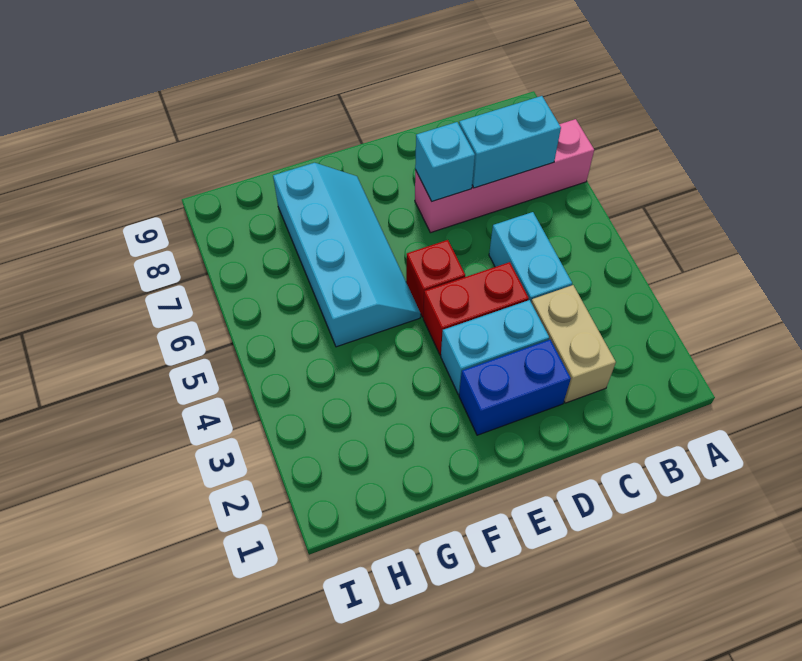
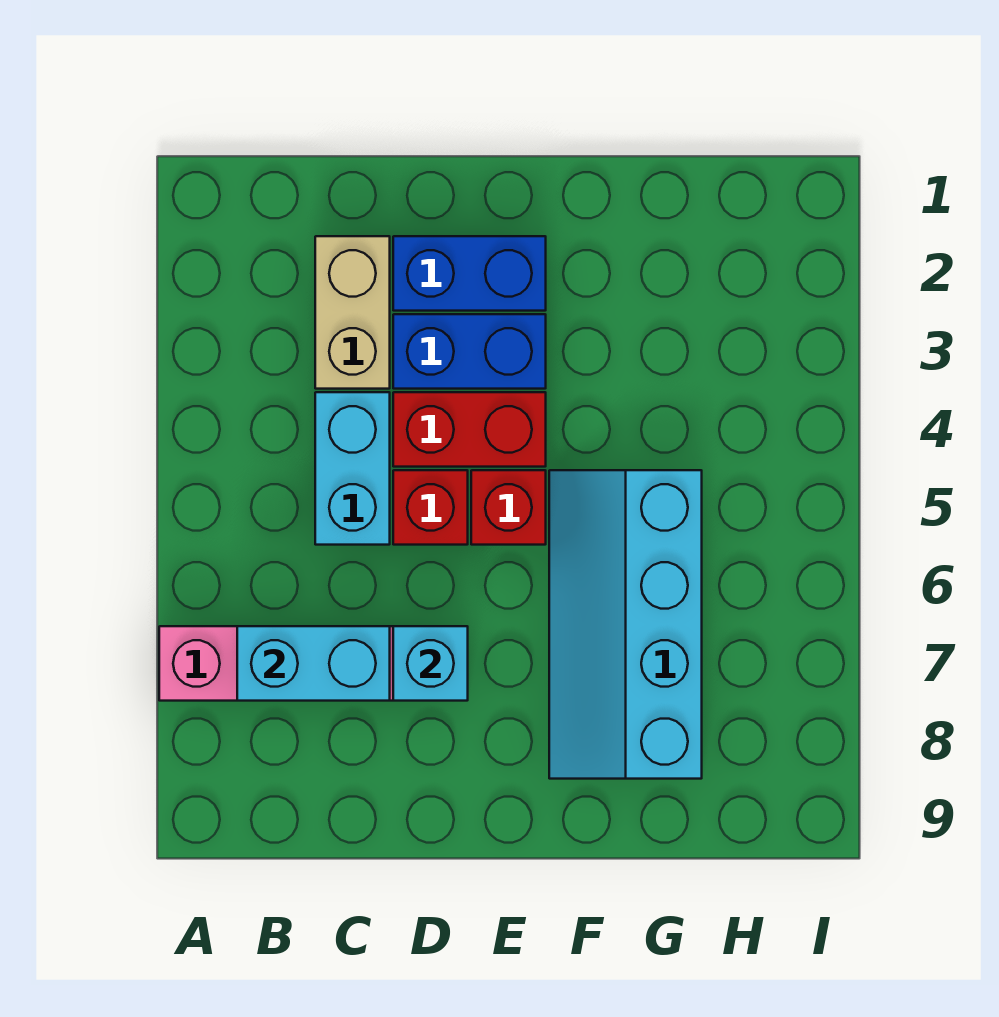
cyan 1x2 brick [441,300,549,394] -> blue 1x2 brick [393,314,546,389]
none -> red 1x1 brick [393,470,468,545]

